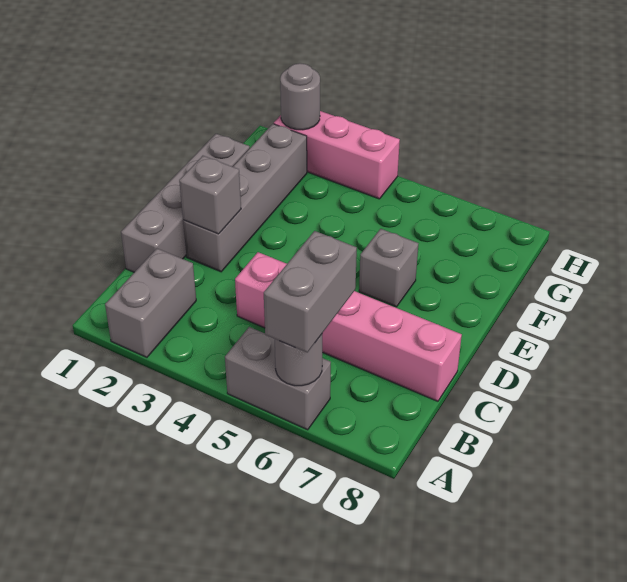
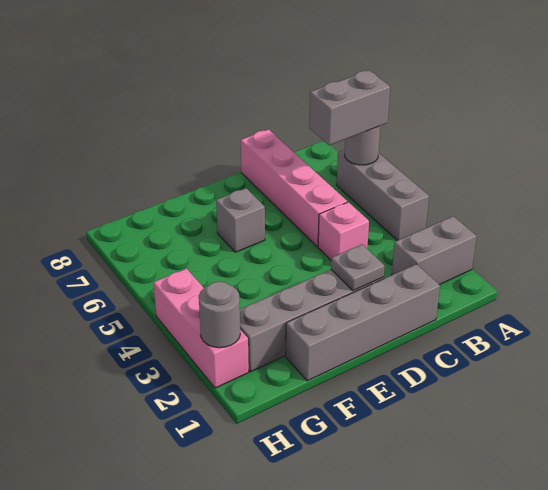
grey 1x2 brick [225,327,331,430] -> grey 1x3 brick [337,150,429,241]
grey 1x1 brick [179,156,241,234] -> grey 1x1 plate [331,245,385,291]

